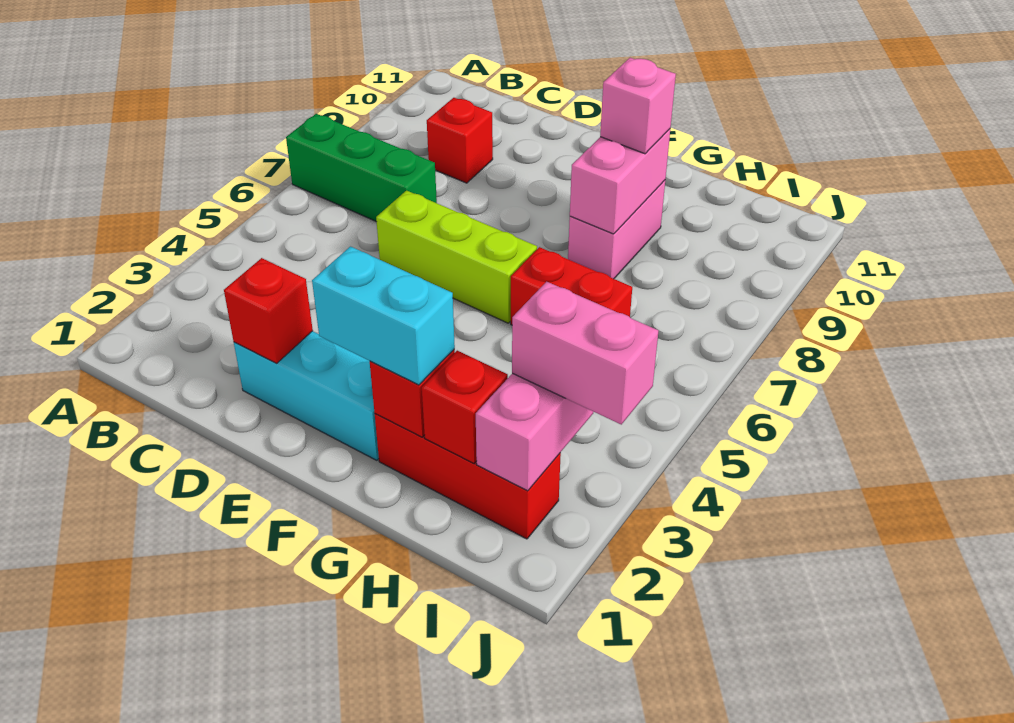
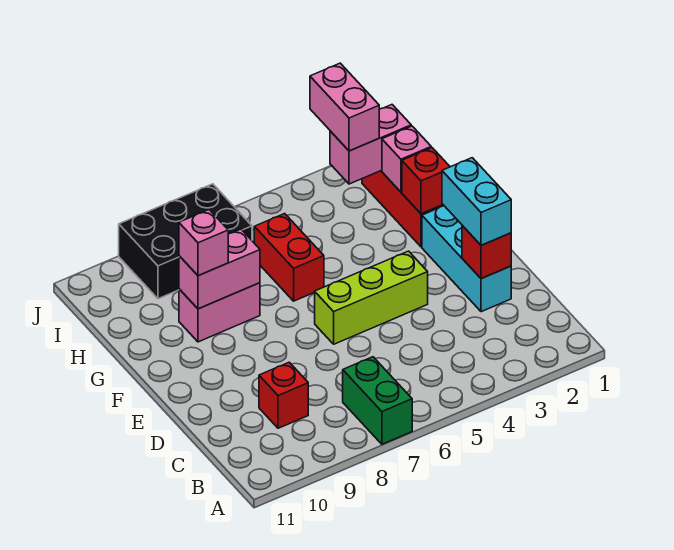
green 1x3 brick [286,114,437,221] -> green 1x2 brick [343,357,412,444]
lime 1x3 brick [376,191,537,323] -> lime 1x3 brick turned to [315,251,428,344]
cyan 1x2 brick [312,247,455,385] -> cyan 1x2 brick moved to [442,158,511,245]
red 1x1 brick [422,351,508,463] -> pink 1x1 brick [382,126,431,192]
none -> black 2x3 brick [119,184,252,299]

